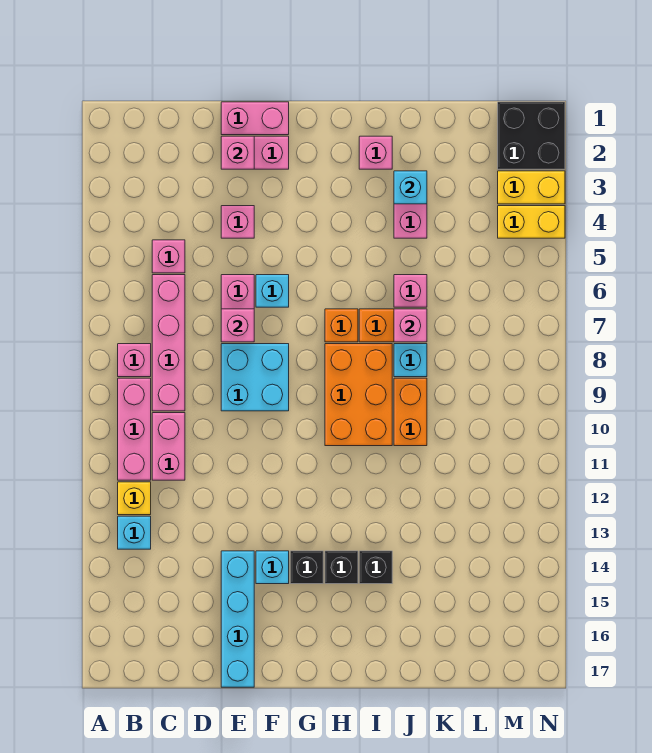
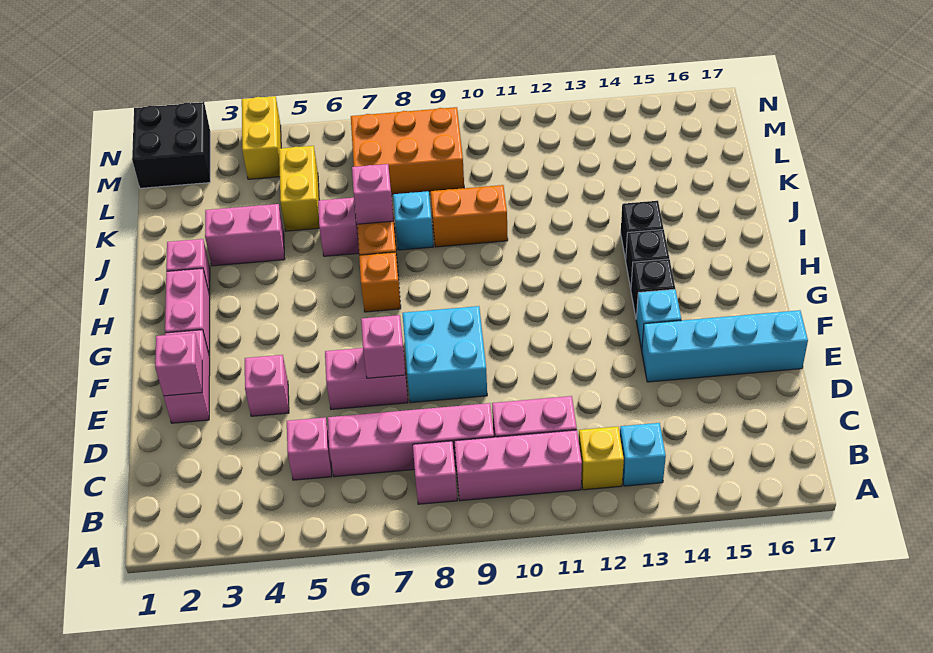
pink 1x2 brick [221,102,289,135] -> pink 1x2 brick moved to [165,268,210,356]
cyan 1x1 brick [256,275,289,307] -> none
orange 2x3 brick [325,344,392,446] -> orange 2x3 brick moved to [351,107,464,195]
cyan 1x1 brick [394,171,427,204] -> none
yellow 1x2 brick [498,171,565,204] -> yellow 1x2 brick moved to [279,146,319,231]

